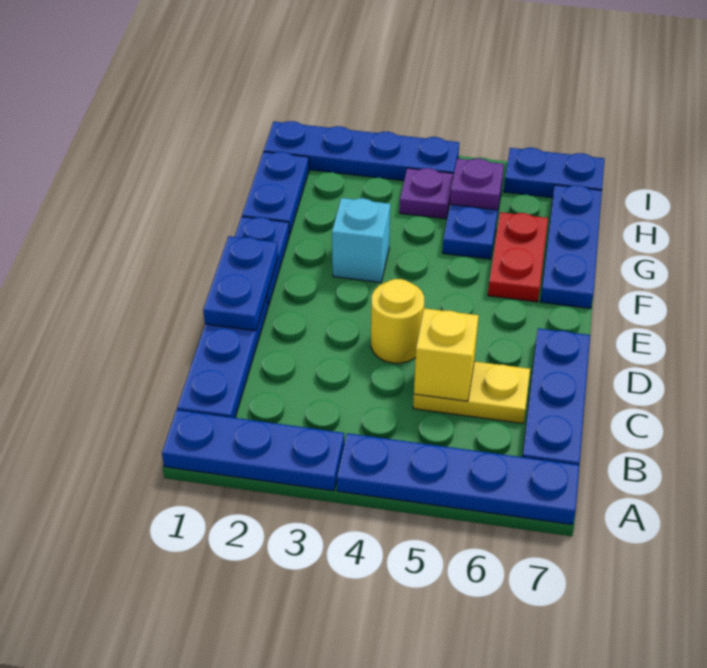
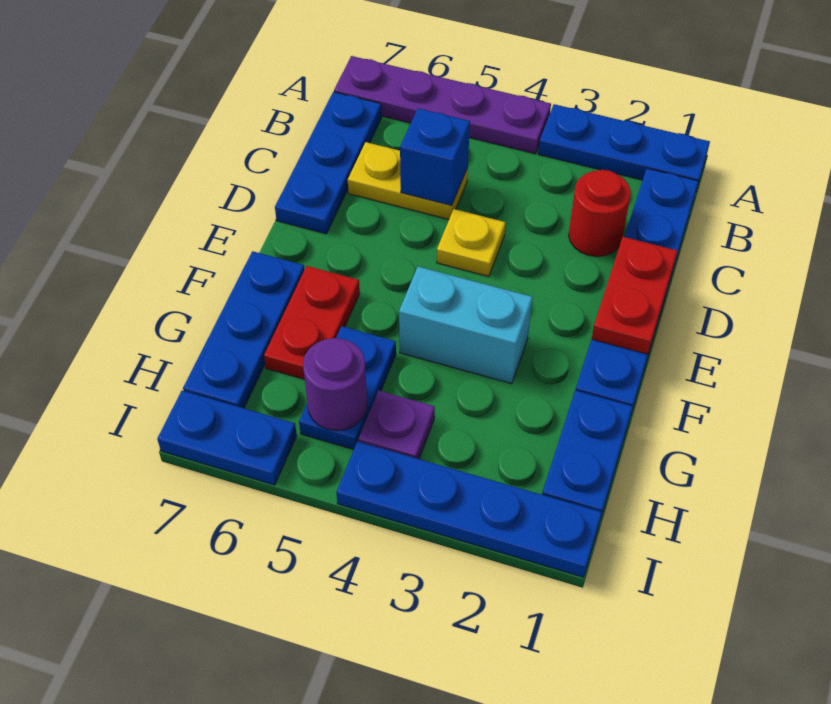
blue 1x4 plate [337,433,580,525] -> purple 1x4 plate [334,56,551,154]
none -> red 1x1 round brick [569,170,631,257]
yellow 1x1 brick [414,308,479,401] -> blue 1x1 brick [400,108,470,206]
blue 1x2 plate [203,236,278,331] -> red 1x2 plate [592,237,677,354]
yellow 1x1 round brick [371,279,424,363] -> yellow 1x1 plate [437,209,505,277]
cyan 1x1 brick [332,198,390,283] -> cyan 1x2 brick [399,267,533,384]
purple 1x1 plate [450,159,504,210] -> purple 1x1 round brick [303,338,367,431]

